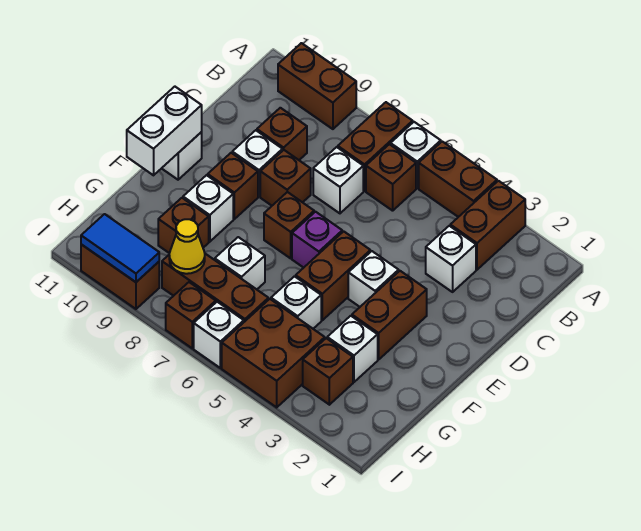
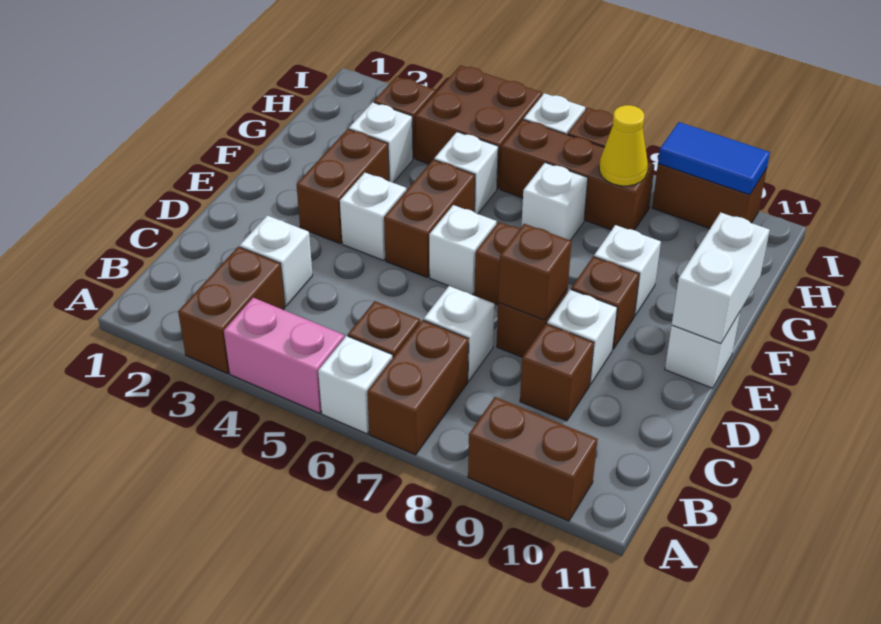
brown 1x2 brick [419,142,497,217] -> pink 1x2 brick [224,298,344,413]
purple 1x1 brick [292,212,342,268] -> white 1x1 brick [429,205,497,295]
brown 1x1 brick [158,198,209,253] -> brown 1x1 brick moved to [498,224,572,320]

